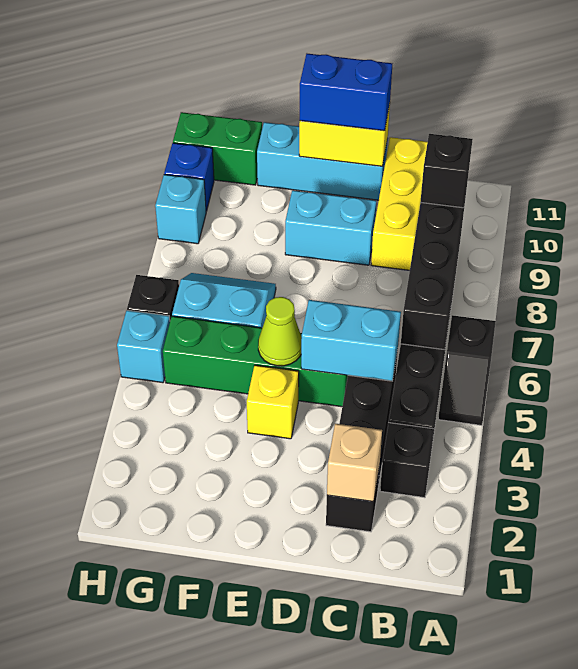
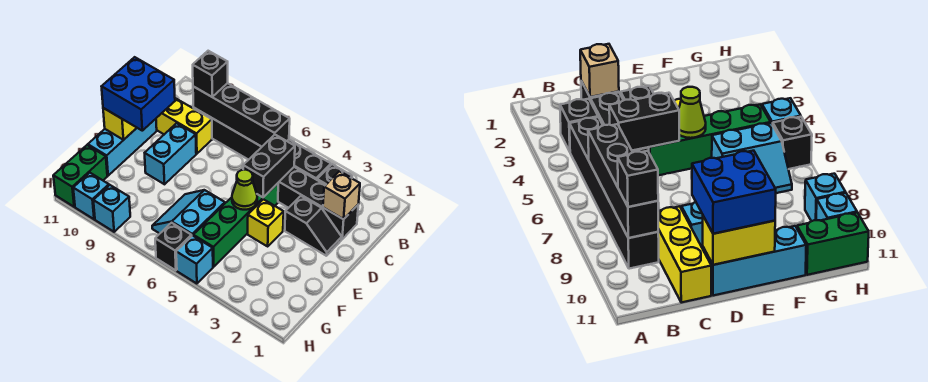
black 1x2 slope [438,315,496,425] -> black 1x2 slope moved to [285,196,342,256]
cyan 1x2 brick [301,300,401,381] -> black 1x2 brick [243,135,295,197]
blue 1x2 brick [300,54,392,131] -> blue 2x2 brick [102,57,175,131]
blue 1x1 brick [164,143,214,211] -> cyan 1x1 brick [73,173,109,219]

